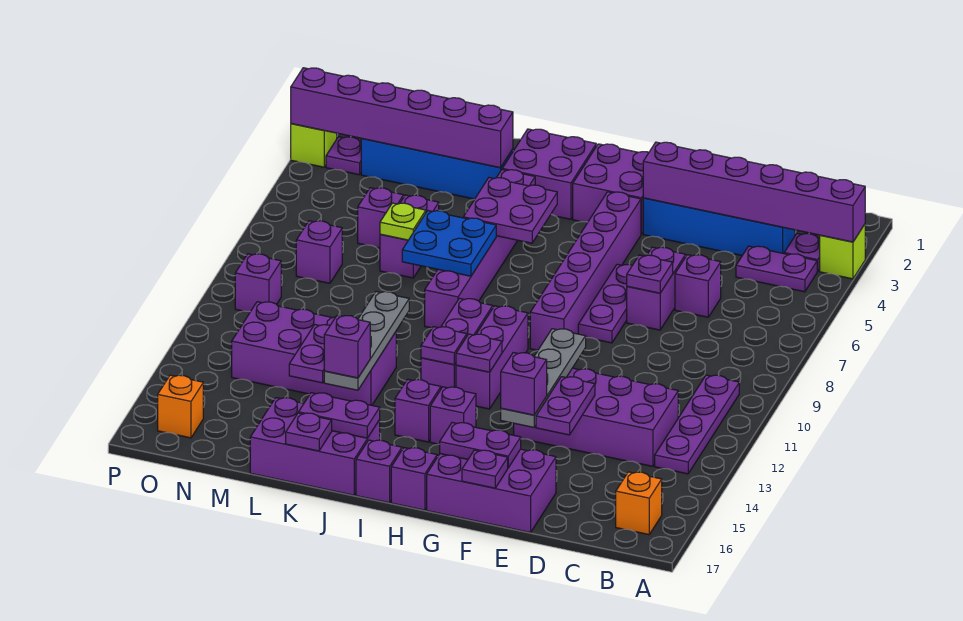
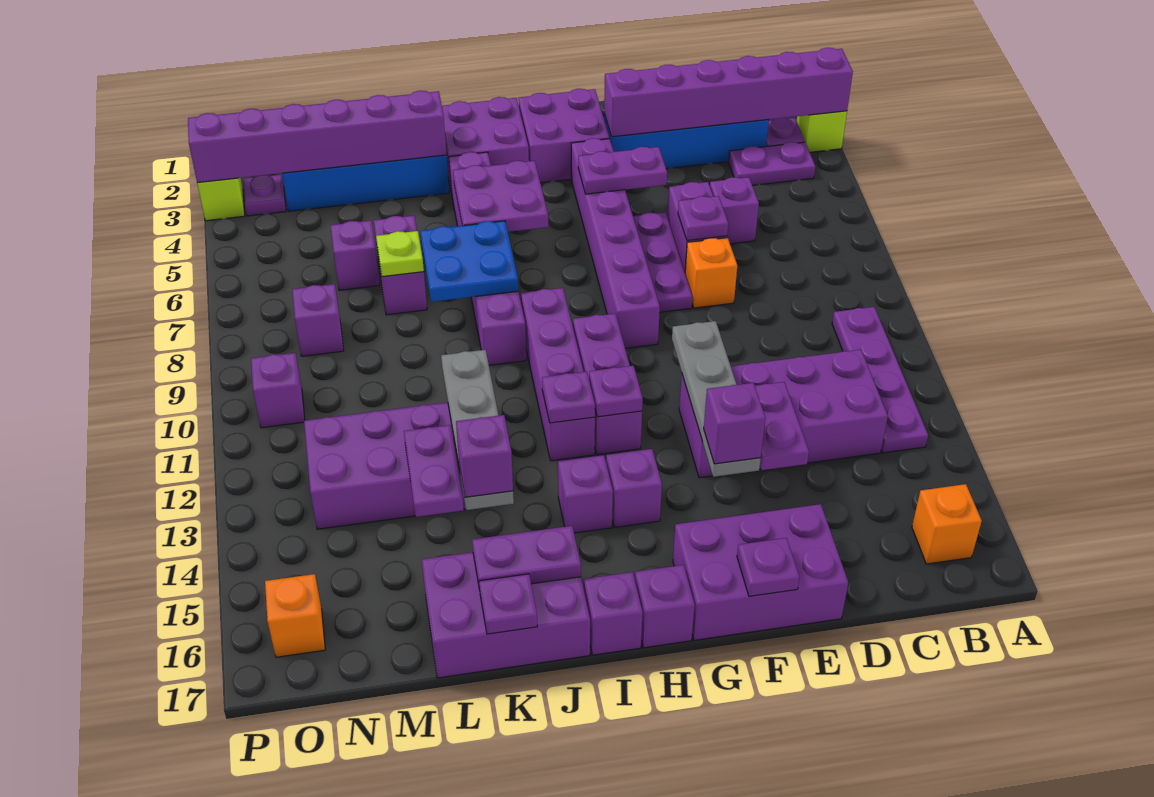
none -> orange 1x1 brick [685,238,737,308]
purple 1x2 plate [440,422,521,468] -> purple 1x2 plate moved to [578,147,667,194]
purple 1x3 brick [421,298,493,388] -> purple 1x4 brick [521,288,595,461]

